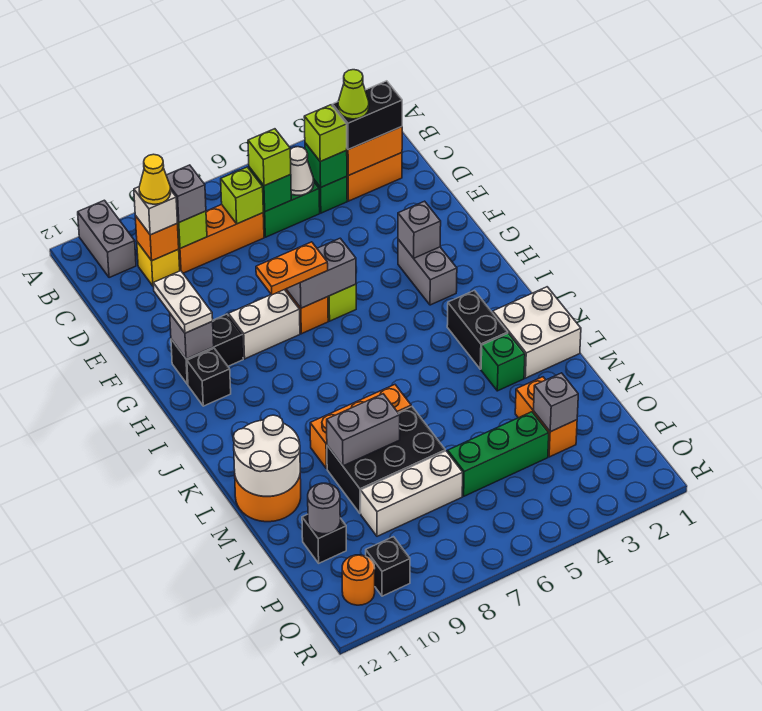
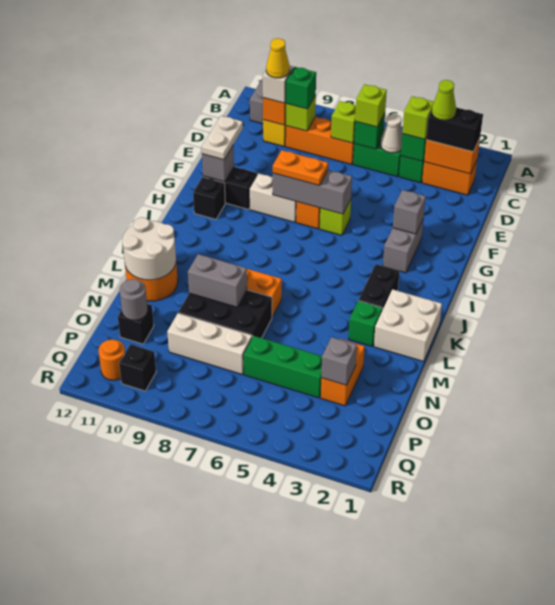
grey 1x1 brick [166,165,206,222] -> green 1x1 brick [286,67,316,109]
grey 1x2 brick [286,238,356,308] -> grey 1x3 brick [273,170,352,214]

